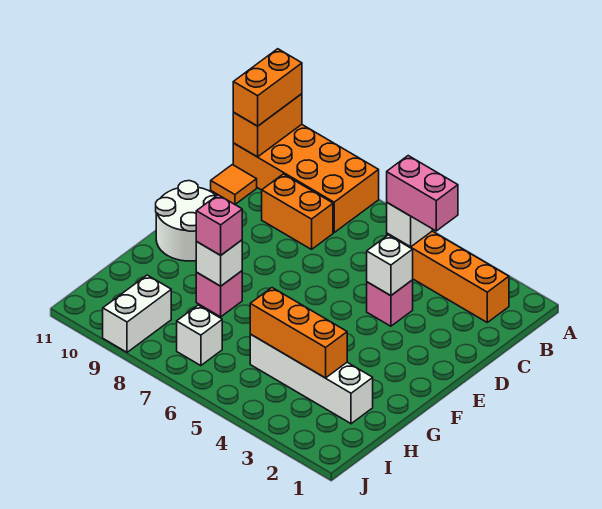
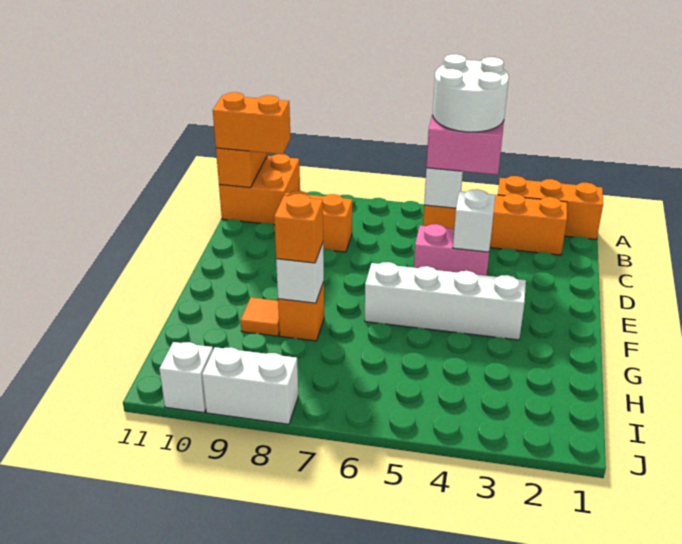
orange 2x4 brick [233,125,379,232] -> orange 2x2 brick [219,154,300,225]
orange 1x2 brick [233,49,302,126] -> orange 1x2 brick turned to [213,92,291,154]
orange 1x1 tile [211,165,257,204] -> orange 1x1 tile moved to [241,297,280,336]
pink 1x1 brick [367,280,413,326] -> pink 1x2 brick [414,224,490,276]
white 2x2 round brick [156,181,216,261] -> white 2x2 round brick moved to [433,54,509,132]
pink 1x1 brick [196,271,242,317] -> orange 1x1 brick [278,282,324,341]
pink 1x1 brick [196,195,242,255] -> orange 1x1 brick [274,194,323,263]
white 1x4 brick [250,334,373,424] -> white 1x4 brick moved to [365,262,526,340]
orange 1x3 brick [250,288,347,378] -> orange 1x3 brick moved to [498,176,603,239]
white 1x1 brick [177,305,222,366] -> white 1x1 brick moved to [159,342,213,413]
white 1x2 brick [103,275,171,352] -> white 1x2 brick turned to [202,347,298,424]

